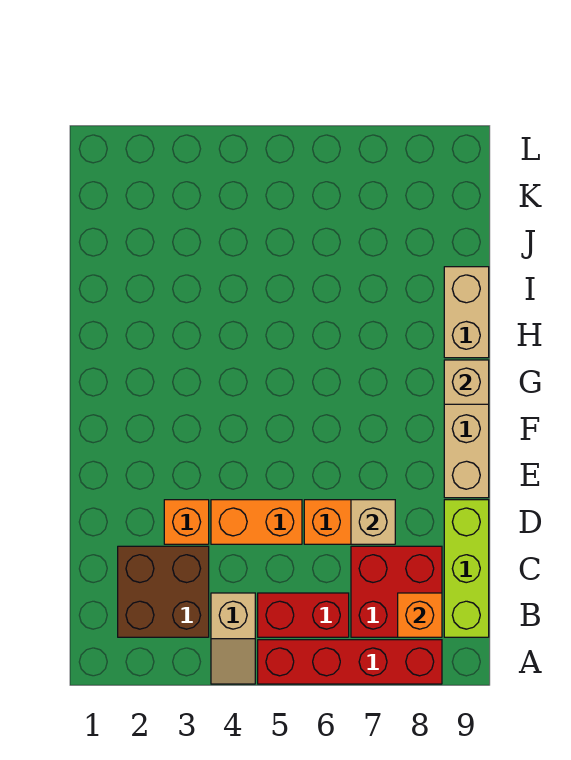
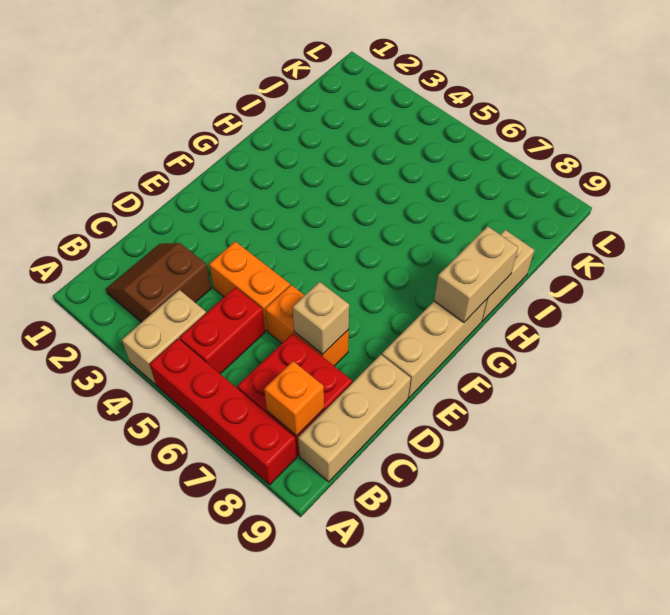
tan 1x2 slope [211,593,255,684] -> tan 1x2 brick [122,290,206,385]
brown 2x2 brick [118,546,209,637] -> brown 2x2 slope [106,243,211,322]
red 1x2 brick [258,593,349,637] -> red 1x2 brick turned to [180,287,265,374]
lime 1x3 brick [444,500,489,637] -> tan 1x3 brick [298,355,411,482]
orange 1x1 brick [164,500,209,544] -> none
tan 1x1 brick [444,360,489,404] -> tan 1x2 brick [434,226,518,322]

